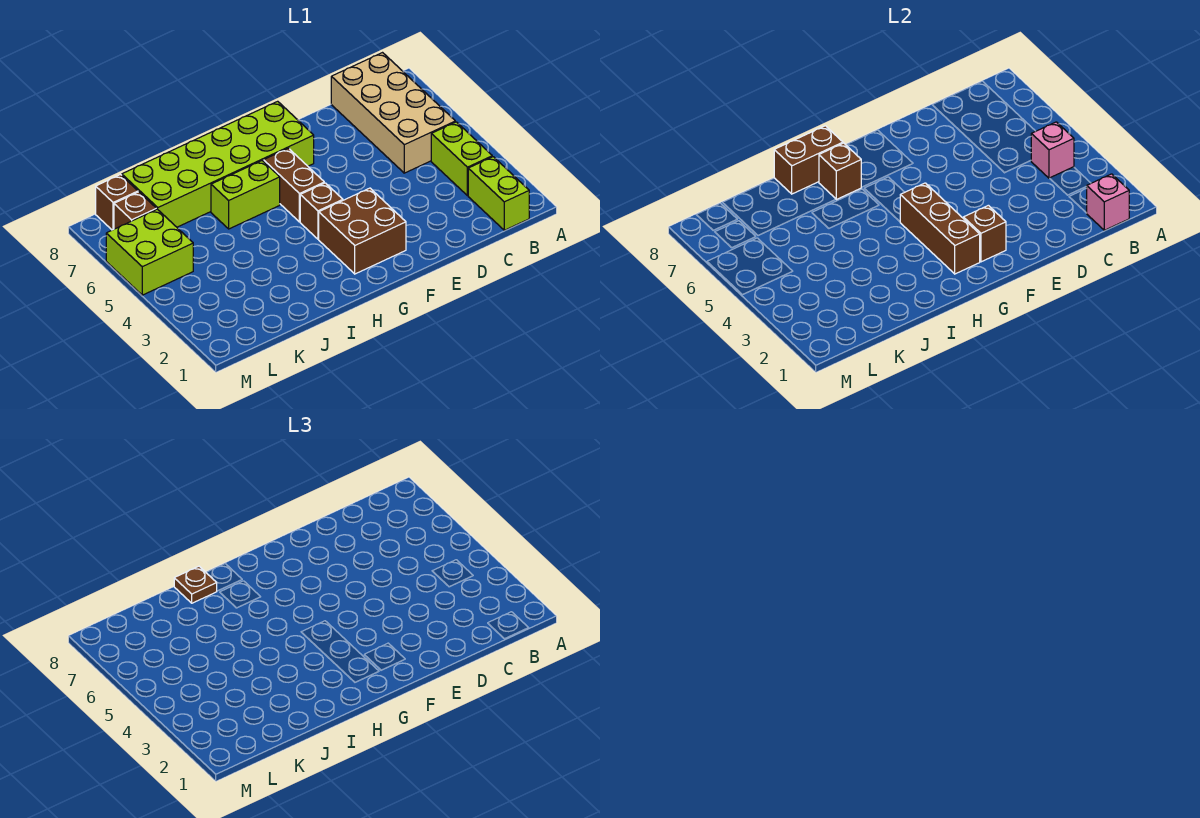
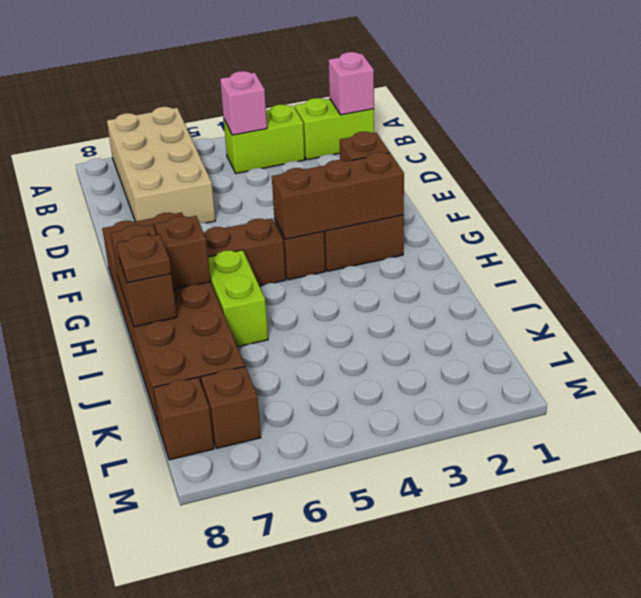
tan 2x4 brick [331,53,455,173] -> tan 2x4 brick turned to [107,107,215,223]
lime 2x6 brick [122,101,314,227] -> brown 2x6 brick [102,212,245,426]
lime 2x2 brick [106,209,193,295] -> none

